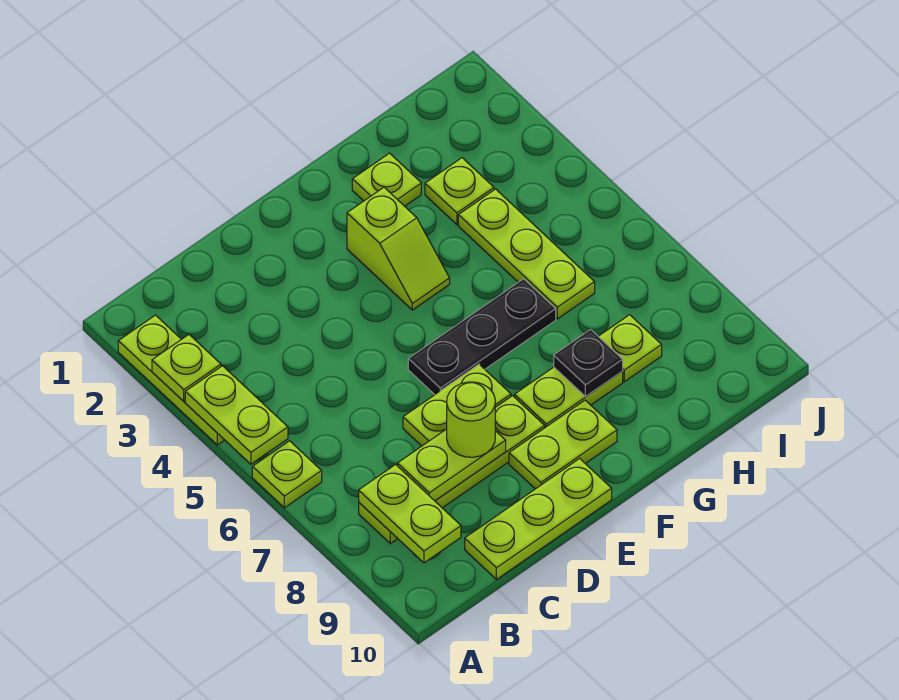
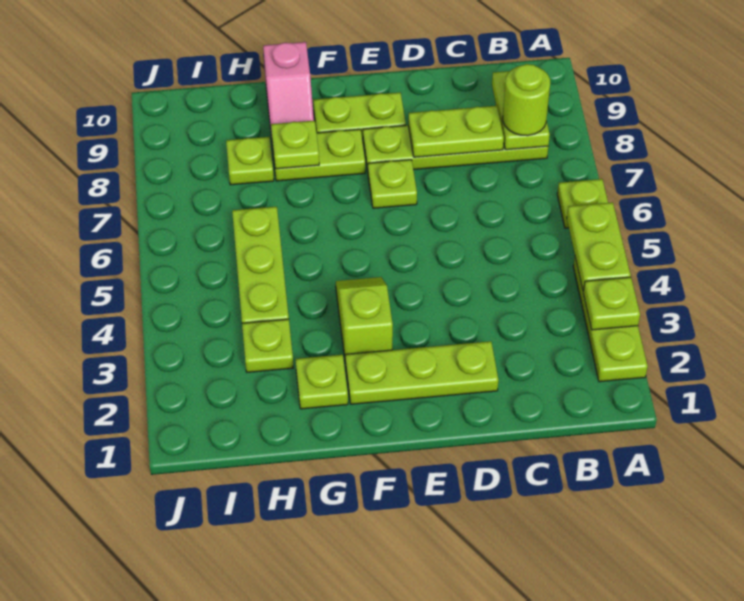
lime 1x3 plate [465,458,612,579] -> lime 1x3 plate moved to [345,341,498,404]
lime 1x2 plate [403,364,511,446] -> lime 1x1 plate [368,160,417,208]
lime 1x1 round brick [447,382,495,457] -> lime 1x1 round brick moved to [503,64,550,136]
black 1x3 plate [408,279,556,395] -> none
black 1x1 plate [554,329,623,397] -> lime 1x1 plate [271,121,319,169]
none -> pink 1x2 slope [263,42,314,138]

